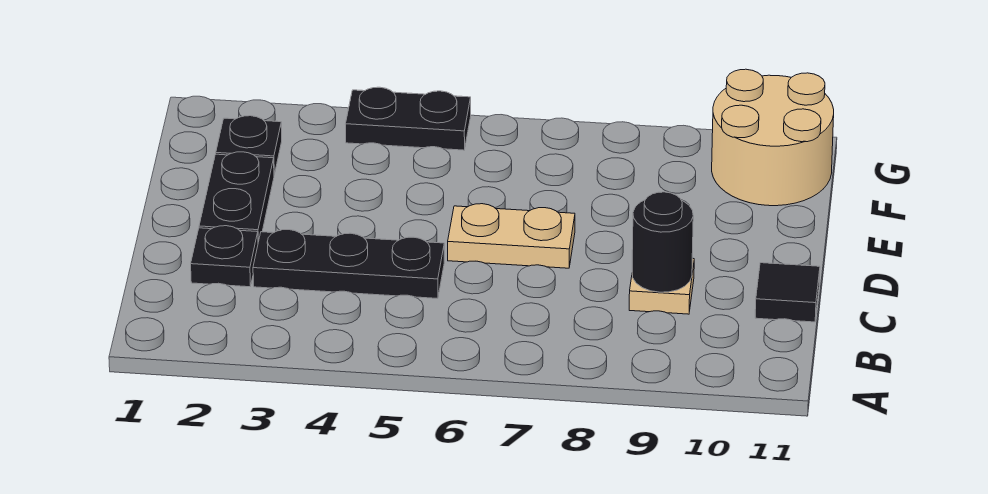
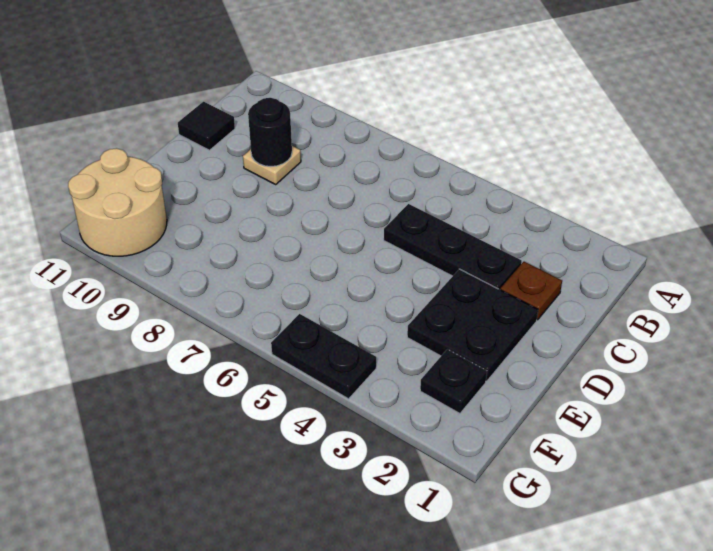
black 1x1 plate [191,226,258,287] -> brown 1x1 plate [500,262,562,320]
black 1x2 plate [199,152,274,242] -> black 2x2 plate [407,269,538,381]
tan 1x2 plate [448,204,575,268] -> none

